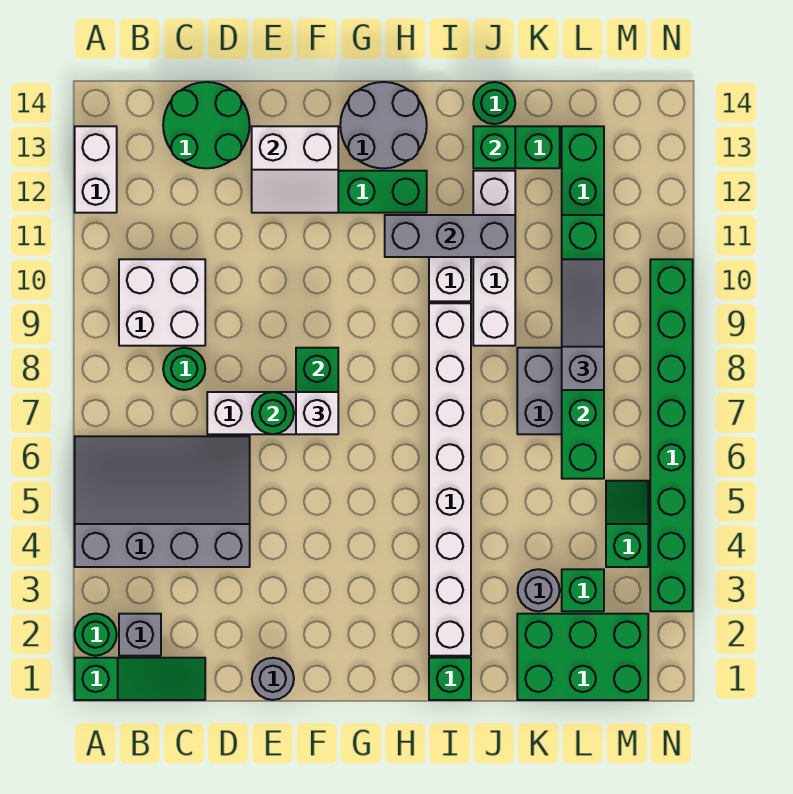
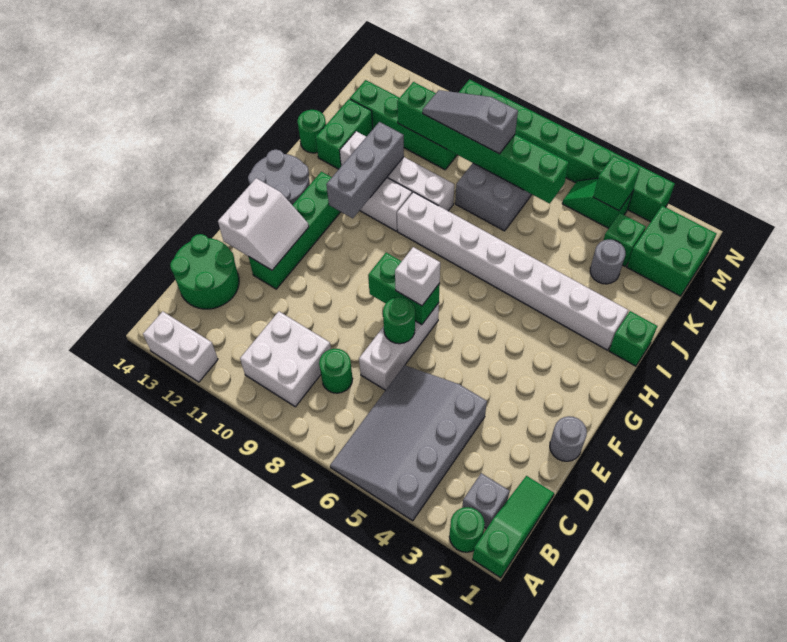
green 1x1 brick [473,126,515,168] -> green 1x1 brick moved to [594,156,640,211]
green 2x3 brick [517,614,648,700] -> green 2x2 brick [627,206,716,296]

